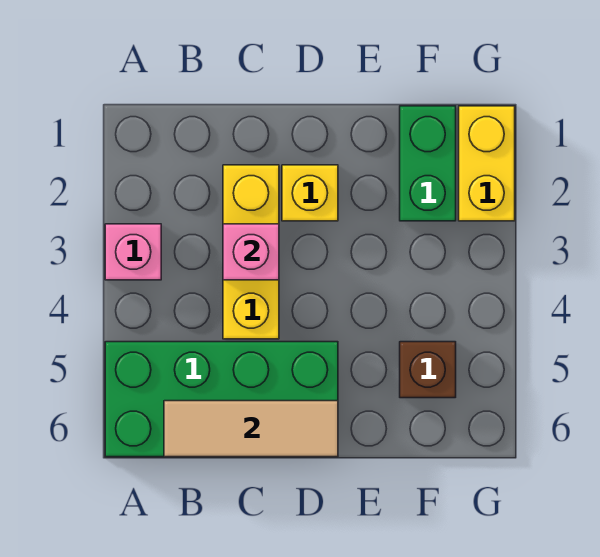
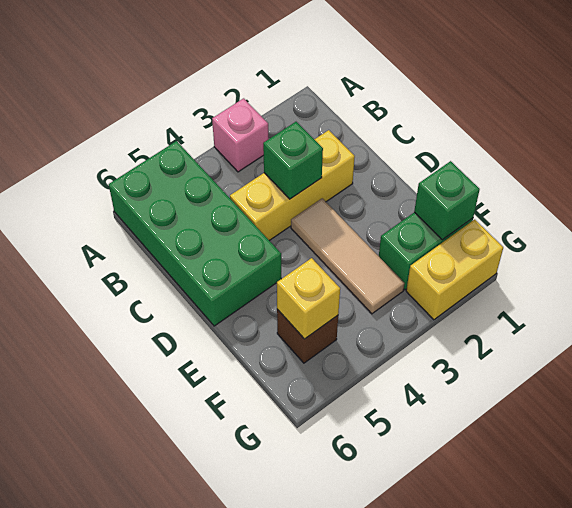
tan 1x3 tile [164,401,338,457] -> tan 1x3 tile moved to [291,198,404,314]
pink 1x1 brick [223,224,279,280] -> green 1x1 brick [263,122,323,199]
yellow 1x1 brick [282,165,338,221] -> yellow 1x1 brick moved to [277,258,340,339]
none -> green 1x1 brick [414,161,480,240]

